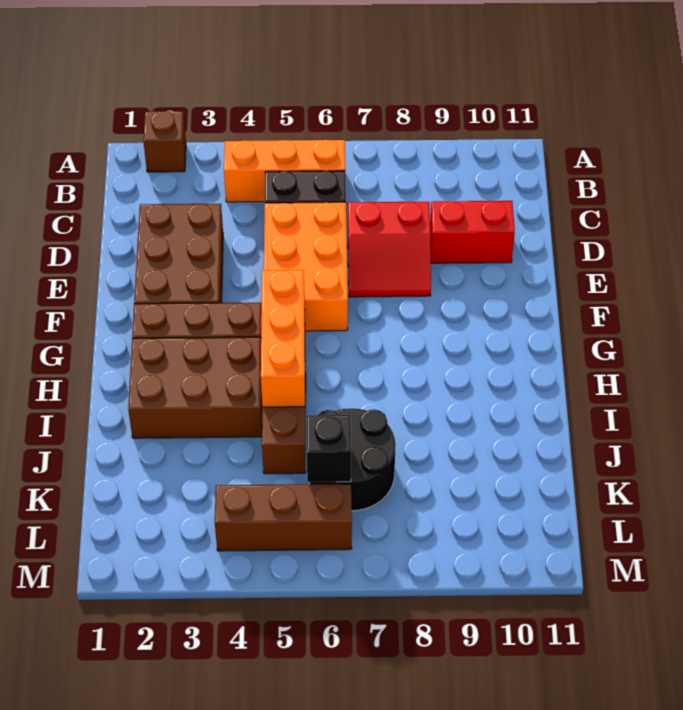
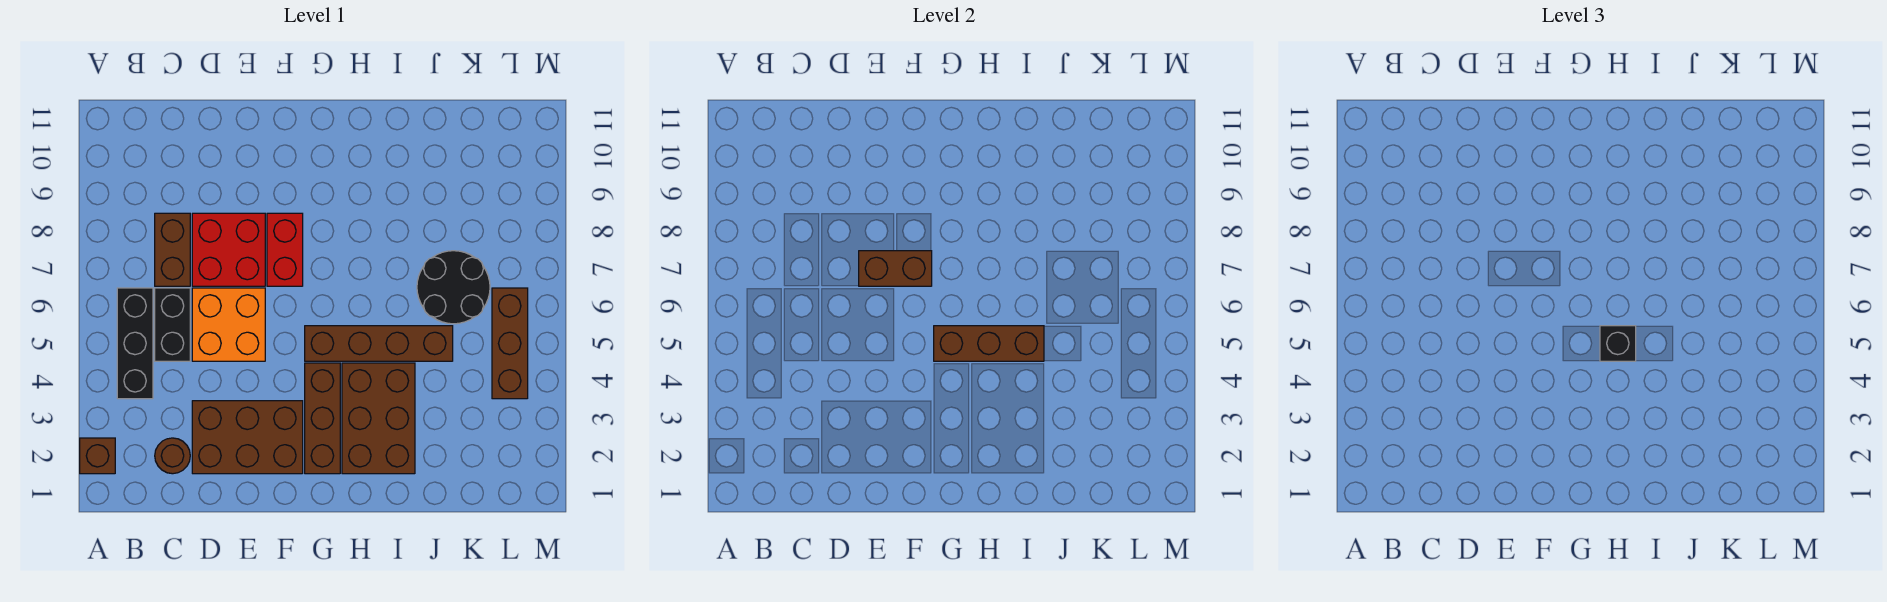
orange 1x3 brick [224,140,345,202] -> black 1x3 brick [117,288,153,399]
none -> brown 1x1 round brick [155,438,190,474]
none -> brown 1x2 brick [155,213,190,286]
orange 2x3 brick [264,202,348,331] -> orange 2x2 brick [192,288,265,361]
red 2x2 slope [348,202,431,297] -> red 2x2 brick [192,213,265,286]
red 1x2 brick [430,201,515,263] -> red 1x2 brick moved to [267,213,303,286]
none -> brown 1x2 brick [859,251,932,286]
orange 1x3 brick [261,270,305,407] -> brown 1x3 brick [934,326,1044,361]
black 1x1 brick [307,415,351,482] -> black 1x1 brick moved to [1600,326,1636,361]

